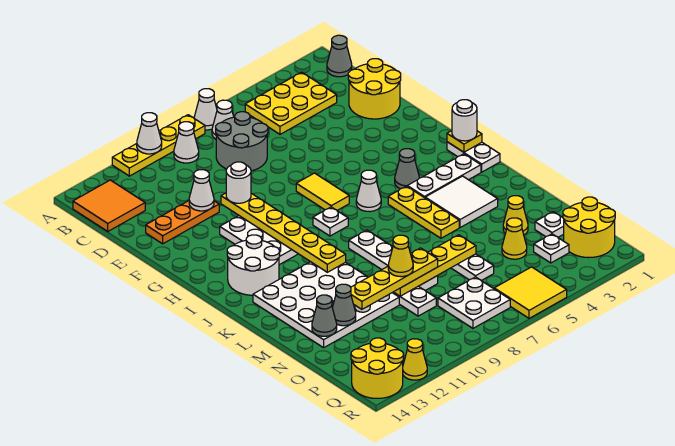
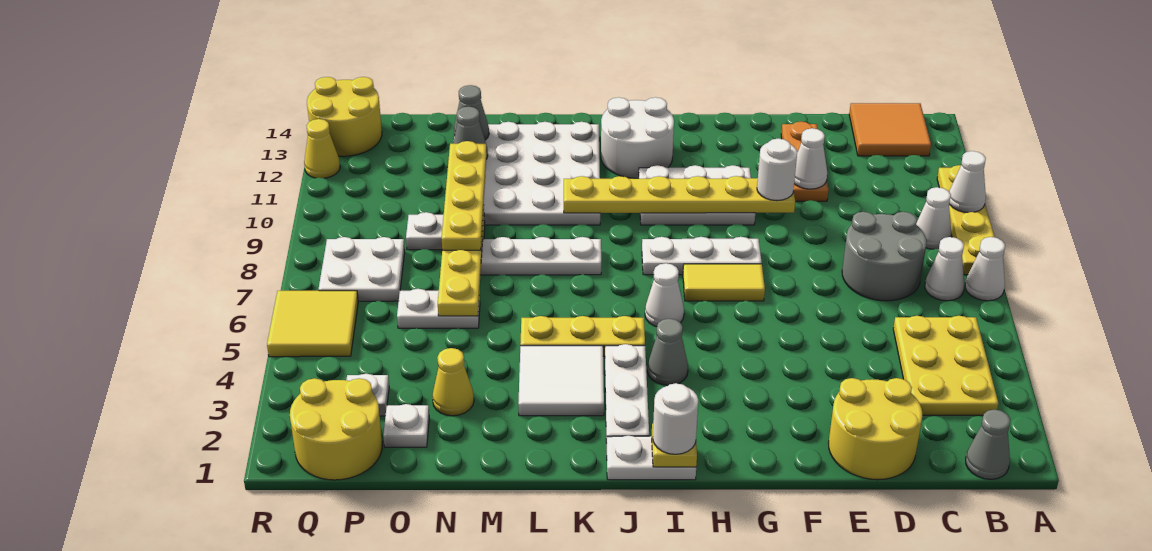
white 1x1 plate [313,207,348,236] -> white 1x3 plate [642,237,762,275]
yellow 1x1 cone [388,235,413,277] -> none
yellow 1x1 cone [502,218,527,259] -> none

